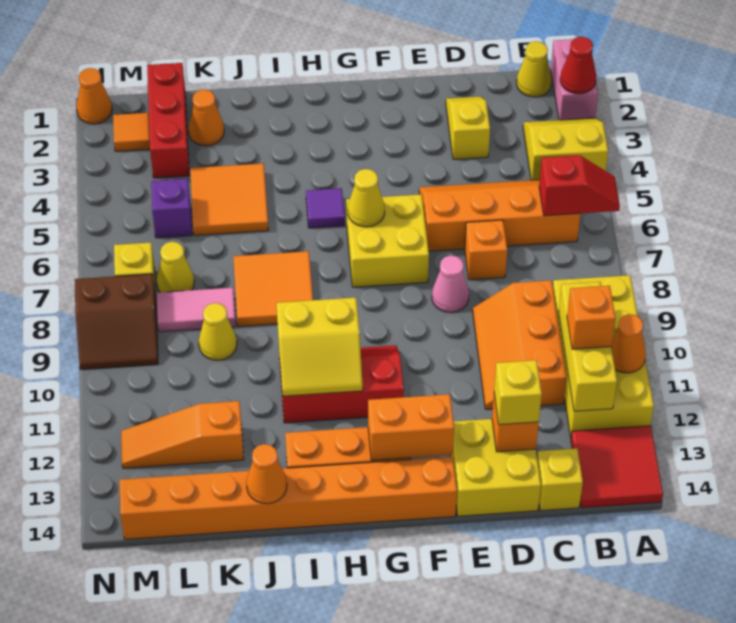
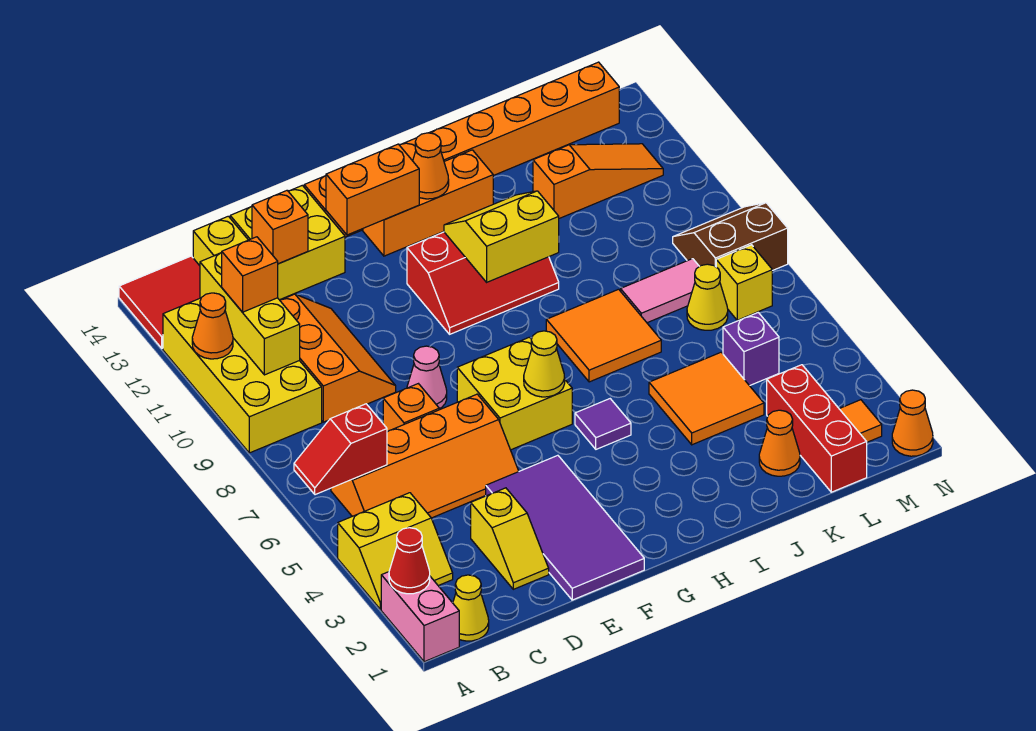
yellow 1x1 brick [494,360,542,425] -> none
none -> purple 2x4 tile [486,455,644,600]
orange 1x1 cone [246,444,287,504] -> orange 1x1 cone moved to [413,133,449,199]
yellow 1x1 cone [199,303,237,360] -> none

